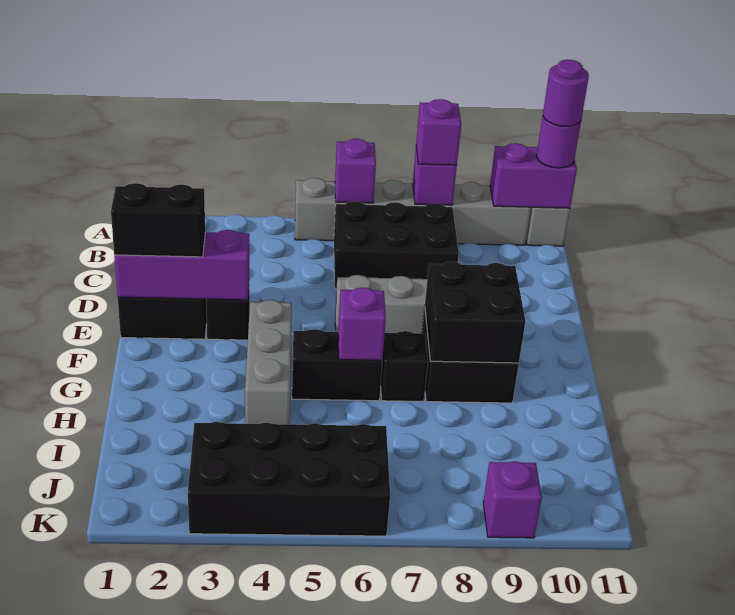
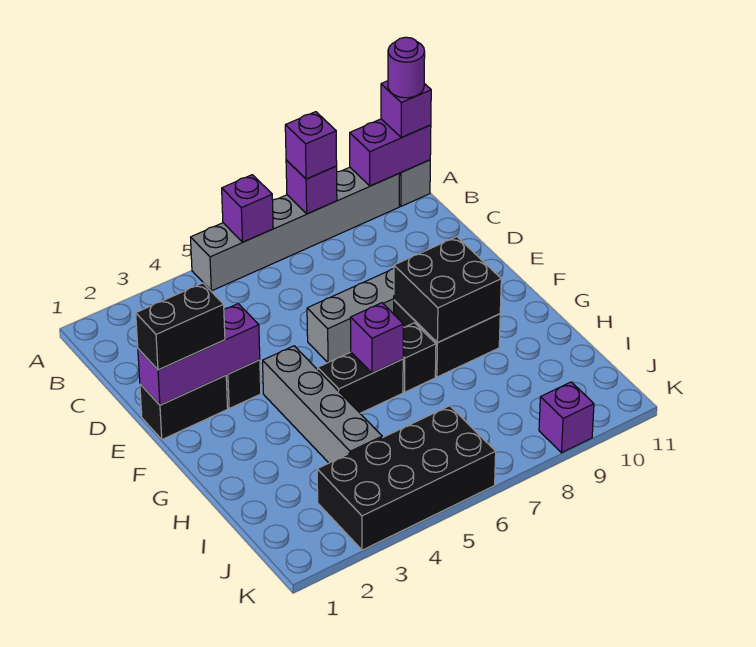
purple 1x1 round brick [537,116,581,168] -> purple 1x1 brick [381,81,431,138]
black 2x3 brick [334,201,459,289] -> none
grey 1x3 brick [245,300,292,424] -> grey 1x4 brick [263,346,382,463]

